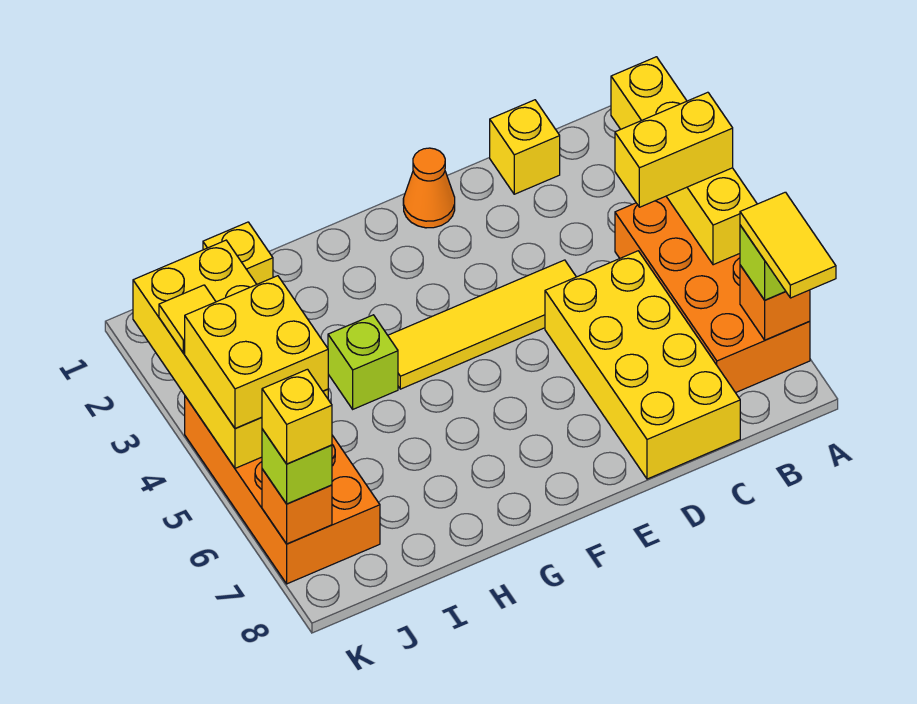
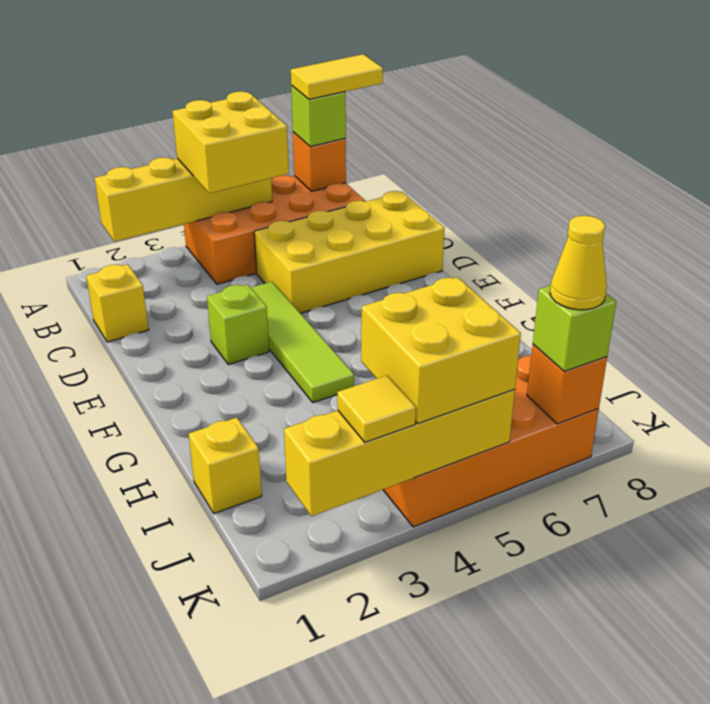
yellow 1x2 brick [615,92,733,207] -> yellow 2x2 brick [172,92,289,193]
yellow 1x4 tile [388,260,576,389] -> lime 1x4 tile [251,282,354,403]
orange 1x1 cone [403,148,455,228] -> none
lime 1x1 brick [328,315,398,409] -> lime 1x1 brick moved to [207,285,269,364]
yellow 2x4 brick [133,240,328,468] -> yellow 1x4 brick [284,389,515,516]
yellow 1x1 brick [262,369,332,464] -> yellow 1x1 cone [550,216,607,310]

